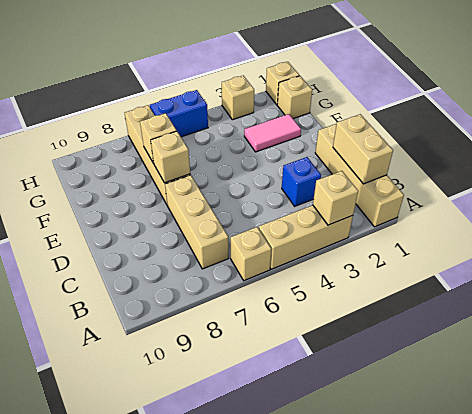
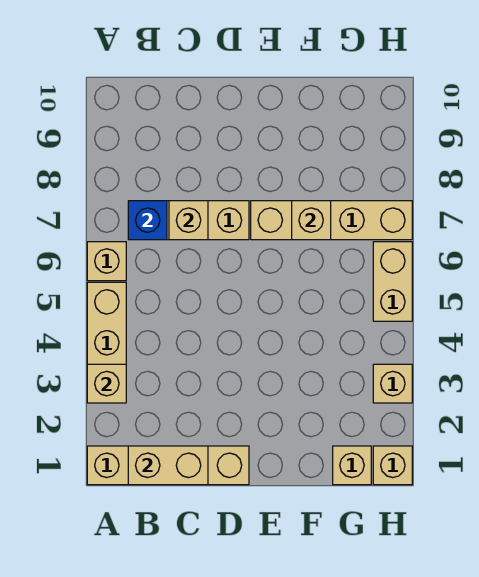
blue 1x1 brick [282,157,321,206] -> blue 1x1 brick moved to [128,201,167,240]
tan 1x1 brick [151,131,190,183] -> tan 1x1 brick moved to [169,201,208,240]
pink 1x2 tile [244,114,301,152] -> none
blue 1x2 brick [150,90,208,137] -> tan 1x2 brick [373,242,412,321]

